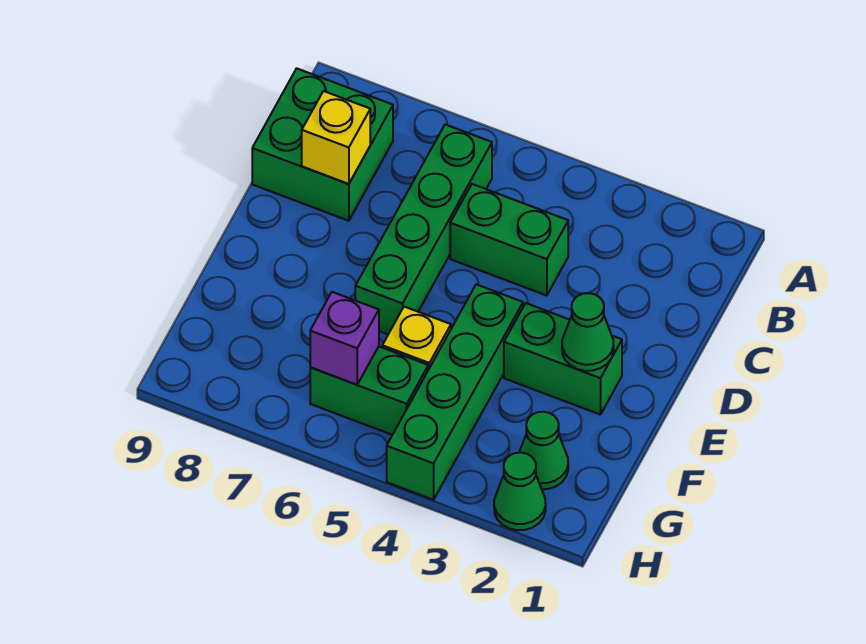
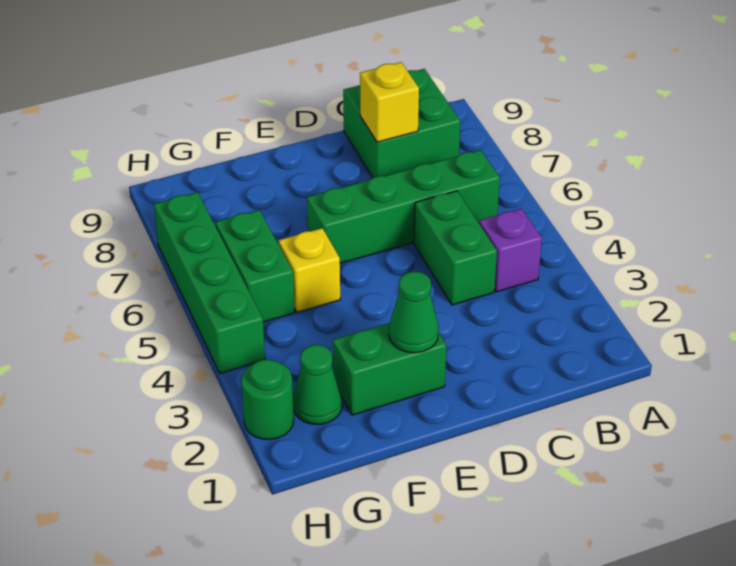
green 1x2 brick [504,303,622,415] -> green 1x2 brick turned to [333,323,446,415]
green 1x4 brick [387,284,523,500] -> green 1x4 brick turned to [154,192,265,373]
purple 1x1 brick [310,292,379,385] -> purple 1x1 brick moved to [479,209,542,292]
green 1x1 cone [494,453,546,530] -> green 1x1 round brick [241,360,294,440]

